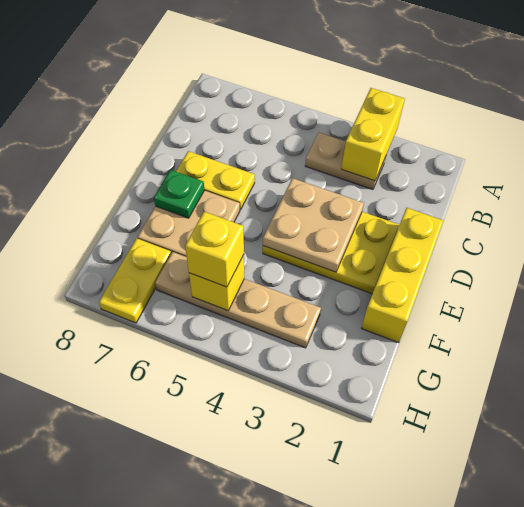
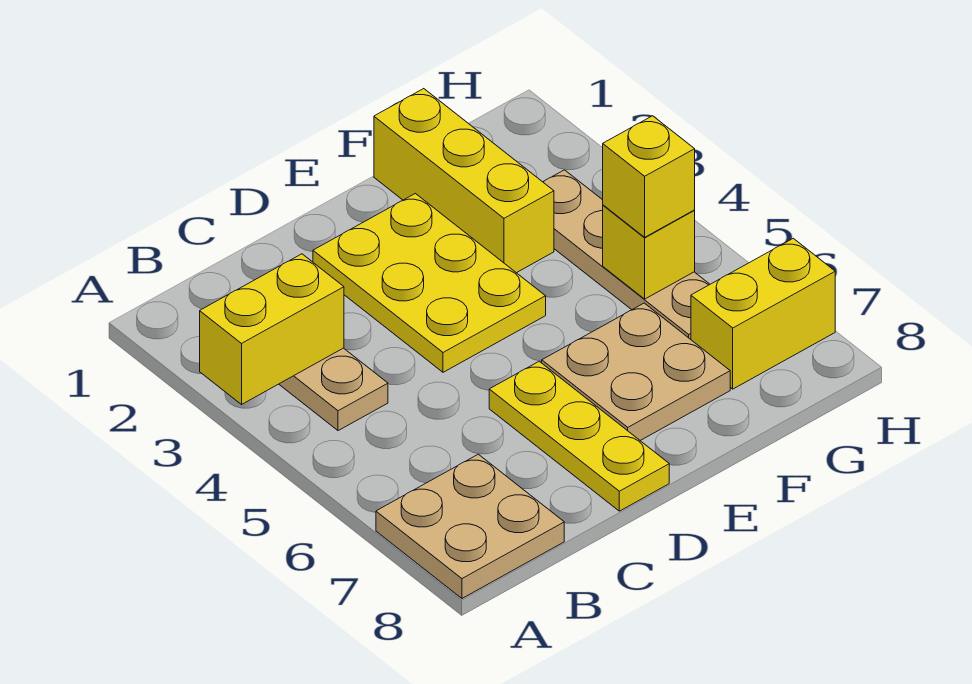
yellow 1x3 brick [362,208,444,343] -> yellow 1x3 brick turned to [374,89,554,273]
tan 2x2 plate [263,178,364,272] -> tan 2x2 plate moved to [376,454,564,598]
yellow 1x2 plate [176,151,255,210] -> yellow 1x3 plate [489,361,669,511]
green 1x1 plate [154,170,205,218] -> none
yellow 1x2 plate [99,238,171,323] -> yellow 1x2 brick [691,238,835,389]

